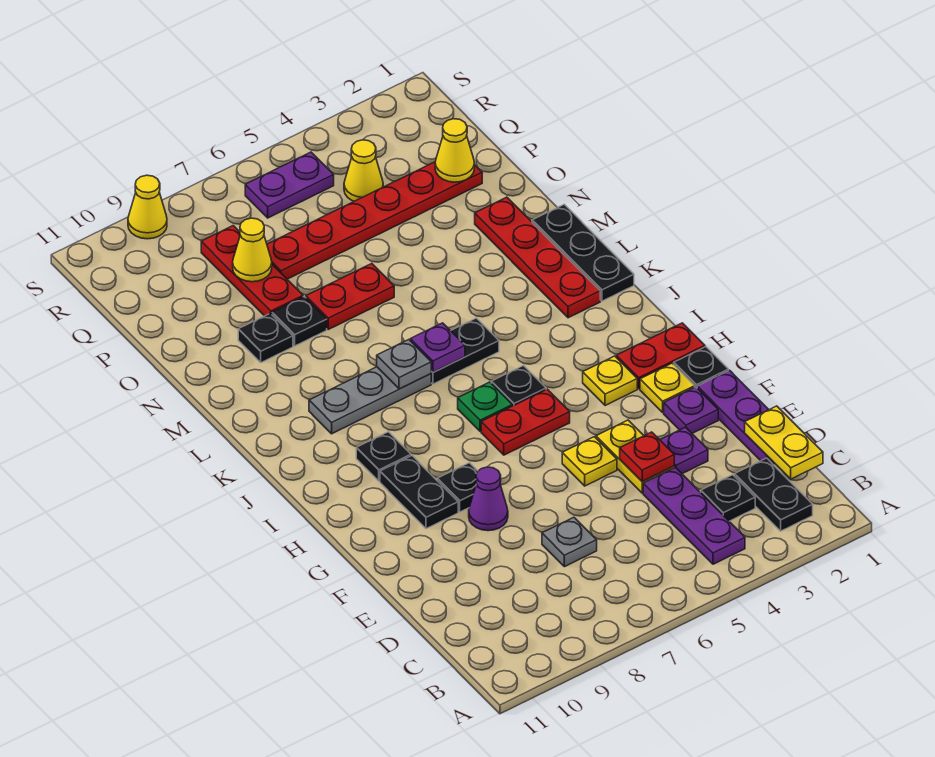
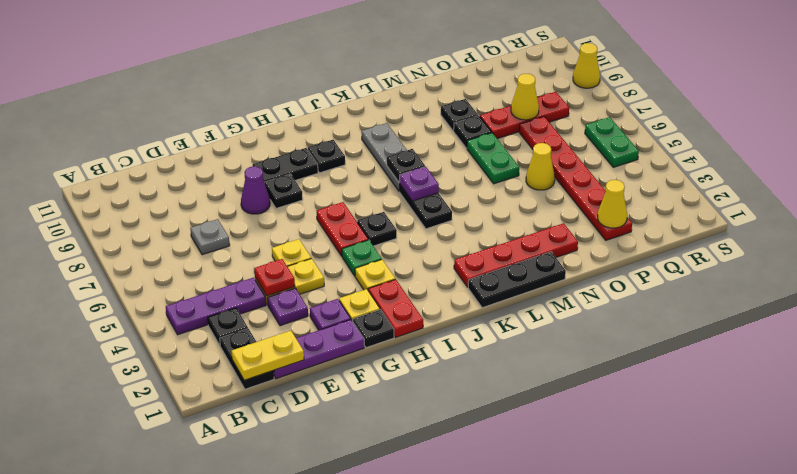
black 1x2 plate [734,458,813,531] -> black 1x2 plate turned to [220,329,274,389]
green 1x1 plate [458,382,512,432] -> green 1x1 plate moved to [342,240,382,276]
grey 1x1 plate [377,340,431,389] -> black 1x1 plate [387,149,425,183]
red 1x2 plate [306,264,394,329] -> green 1x2 plate [467,133,519,184]
yellow 1x1 cone [344,140,383,201] -> yellow 1x1 cone moved to [526,143,555,190]
purple 1x2 plate [245,152,334,218] -> green 1x2 plate [585,117,639,167]

